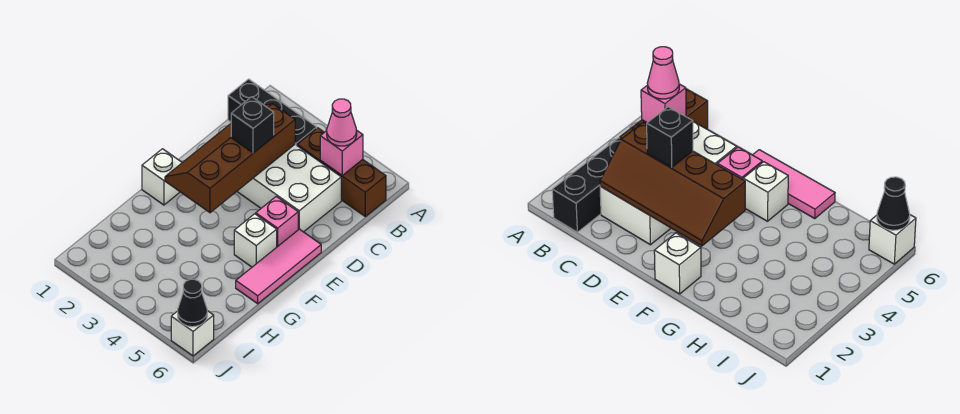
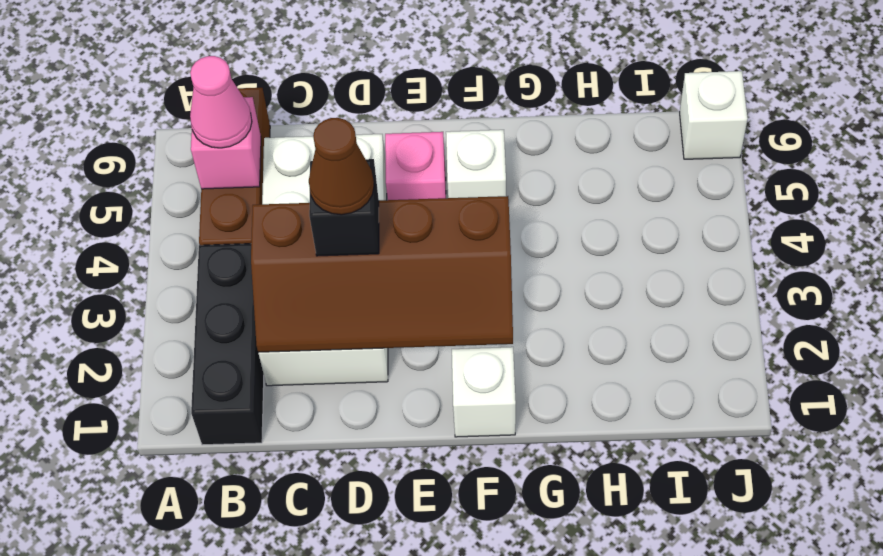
none -> brown 1x1 cone [309,118,374,215]
pink 1x3 tile [236,229,321,304] -> none
black 1x1 cone [178,279,207,327] -> none

